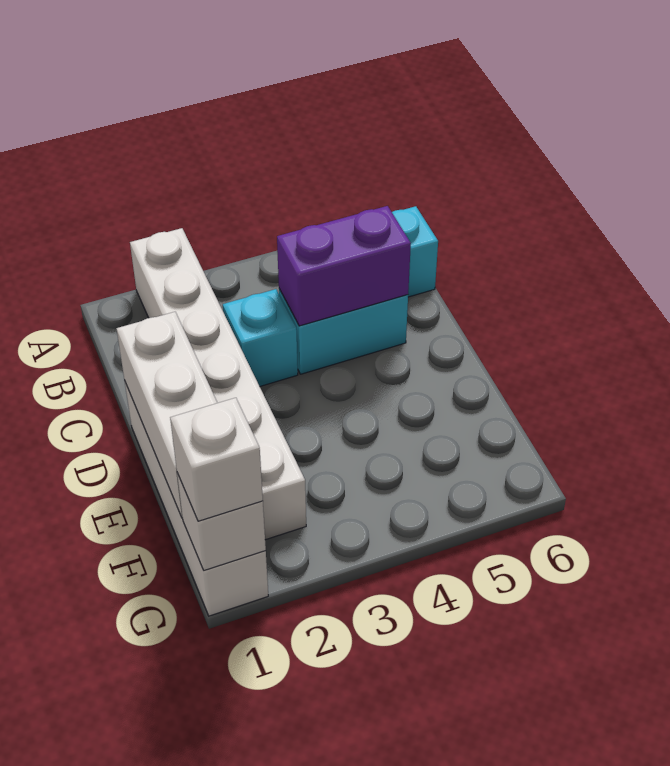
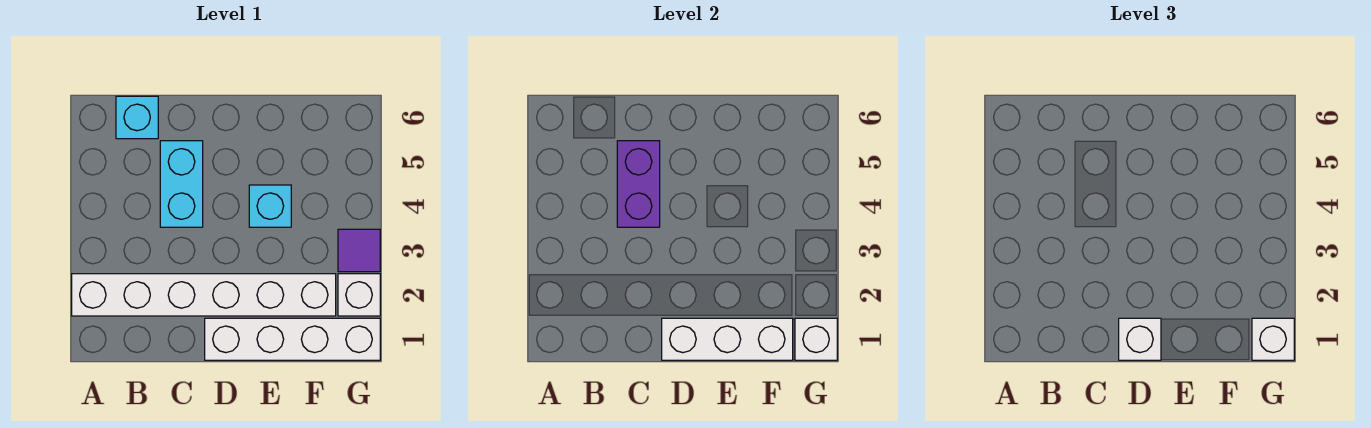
cyan 1x1 brick [223,289,298,386] -> cyan 1x1 brick moved to [249,185,291,227]
none -> white 1x1 brick [1119,318,1161,360]
none -> white 1x1 brick [338,274,380,316]
none -> purple 1x1 tile [338,229,380,272]

